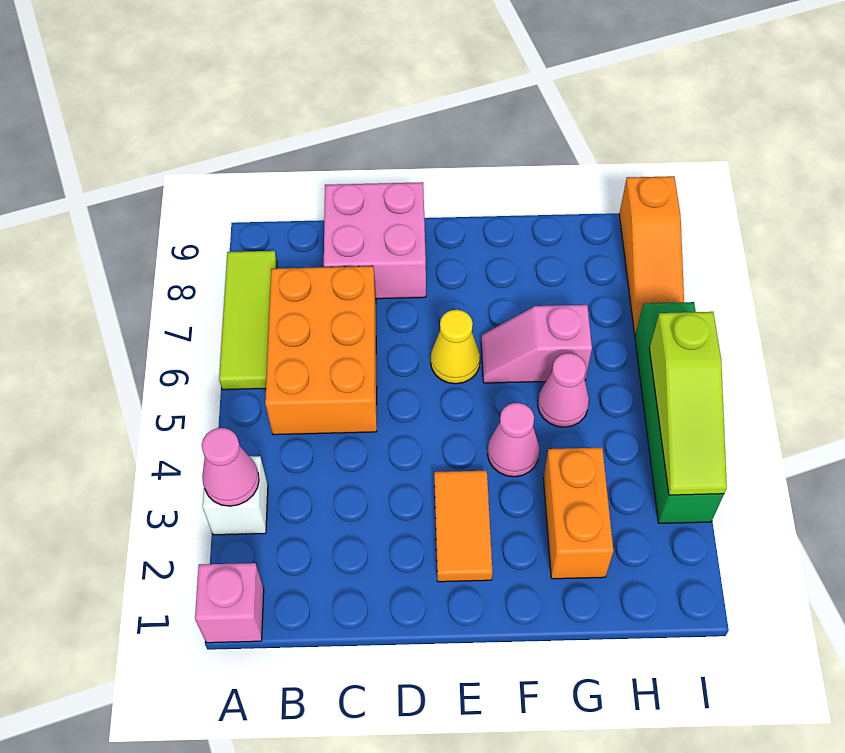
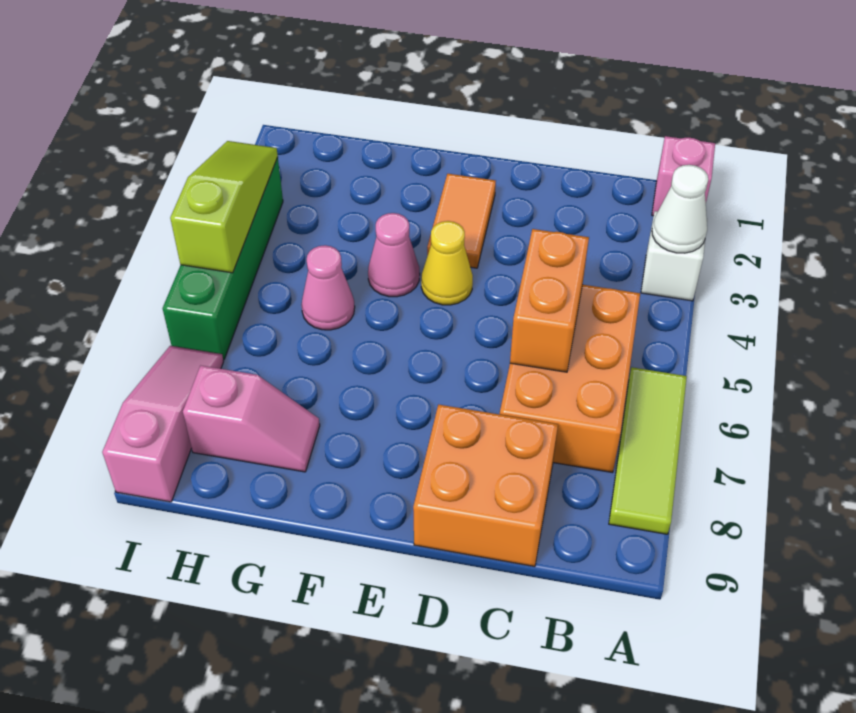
pink 1x1 cone [202,428,259,506] -> white 1x1 cone [652,165,708,253]
pink 2x2 brick [324,182,426,299] -> orange 2x2 brick [413,405,558,567]
yellow 1x1 cone [431,310,480,384] -> yellow 1x1 cone moved to [421,221,473,305]
pink 1x2 slope [481,305,592,383] -> pink 1x2 slope moved to [183,366,320,472]
orange 1x2 brick [543,448,613,579] -> orange 1x2 brick moved to [510,229,589,372]
orange 1x3 slope [619,176,684,334] -> pink 1x3 slope [102,346,224,502]

